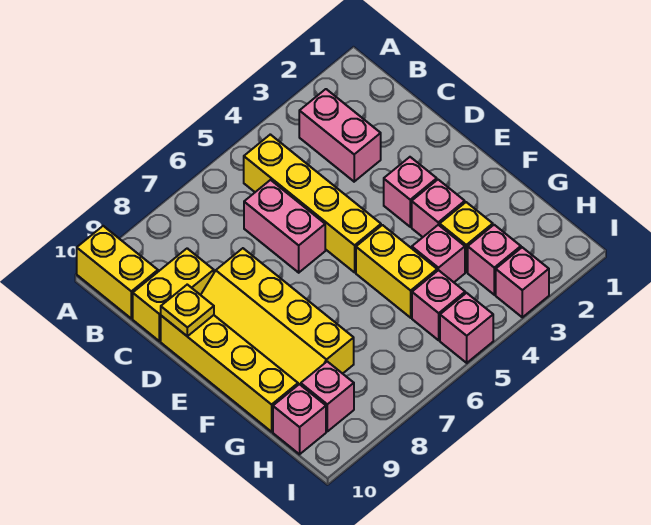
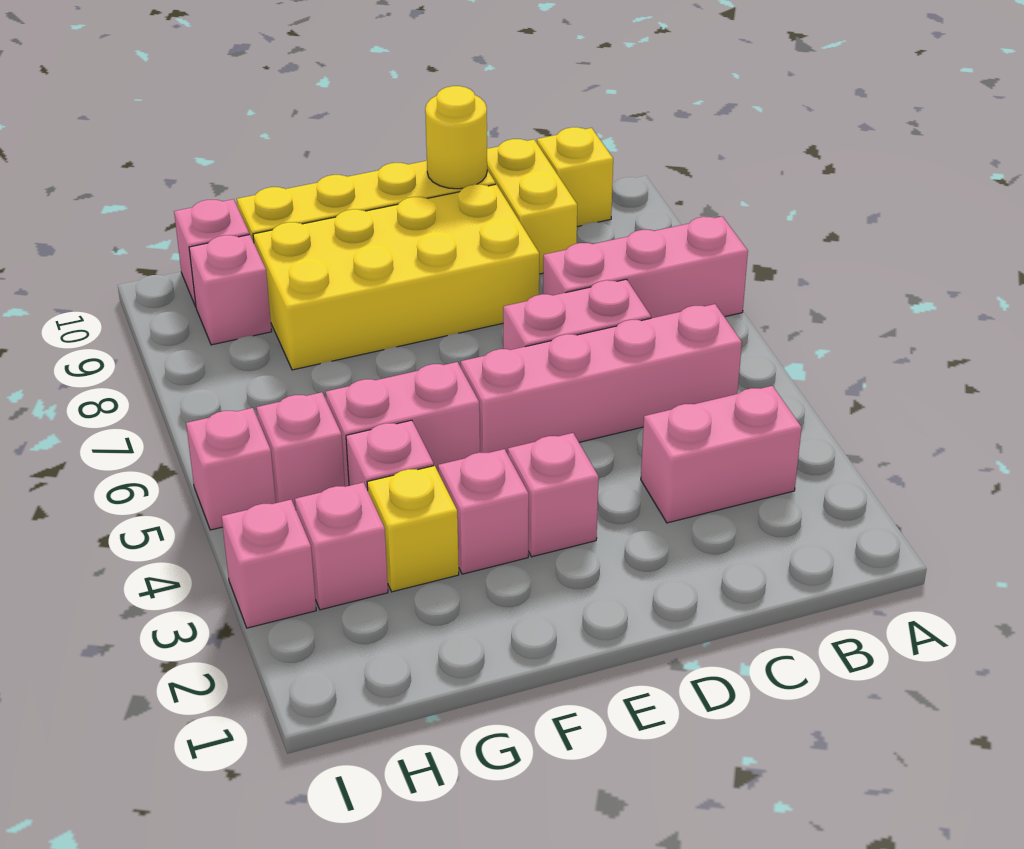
none -> pink 1x3 brick [543,216,748,318]
yellow 1x2 brick [77,226,158,318] -> yellow 1x1 brick [537,127,613,227]
yellow 1x4 brick [244,134,381,272] -> pink 1x4 brick [461,304,742,454]
yellow 2x4 slope [201,248,354,385] -> yellow 2x4 brick [253,184,539,370]
yellow 1x1 plate [161,285,214,336] -> yellow 1x1 round brick [425,86,487,189]
yellow 1x2 brick [356,225,437,318] -> pink 1x2 brick [326,362,480,487]

